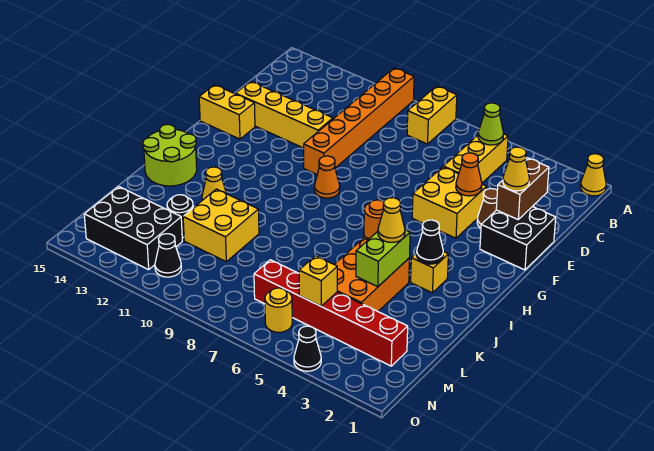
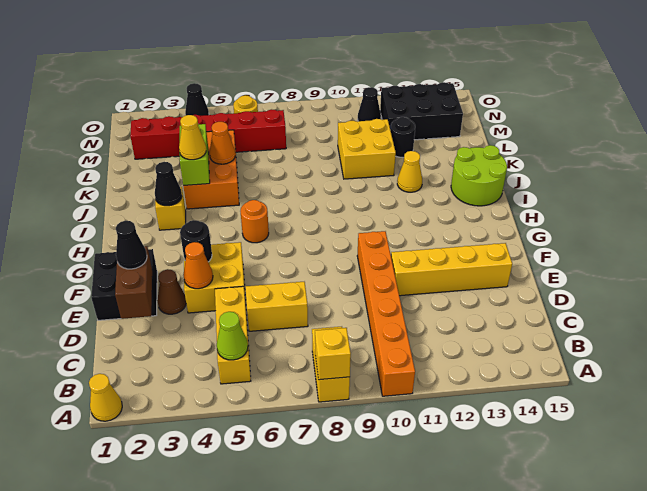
yellow 1x1 cone [503,147,529,191] -> black 1x1 cone [116,221,147,269]
none -> black 1x1 round brick [180,220,212,262]
yellow 1x2 brick [199,85,255,139] -> yellow 1x2 brick moved to [246,282,308,331]
orange 1x1 cone [314,156,340,198] -> orange 1x1 cone moved to [210,122,235,164]
yellow 1x1 brick [299,256,337,306] -> yellow 1x1 brick moved to [315,328,351,380]

